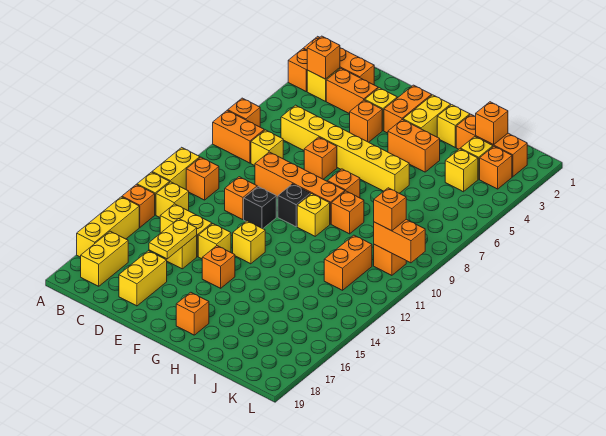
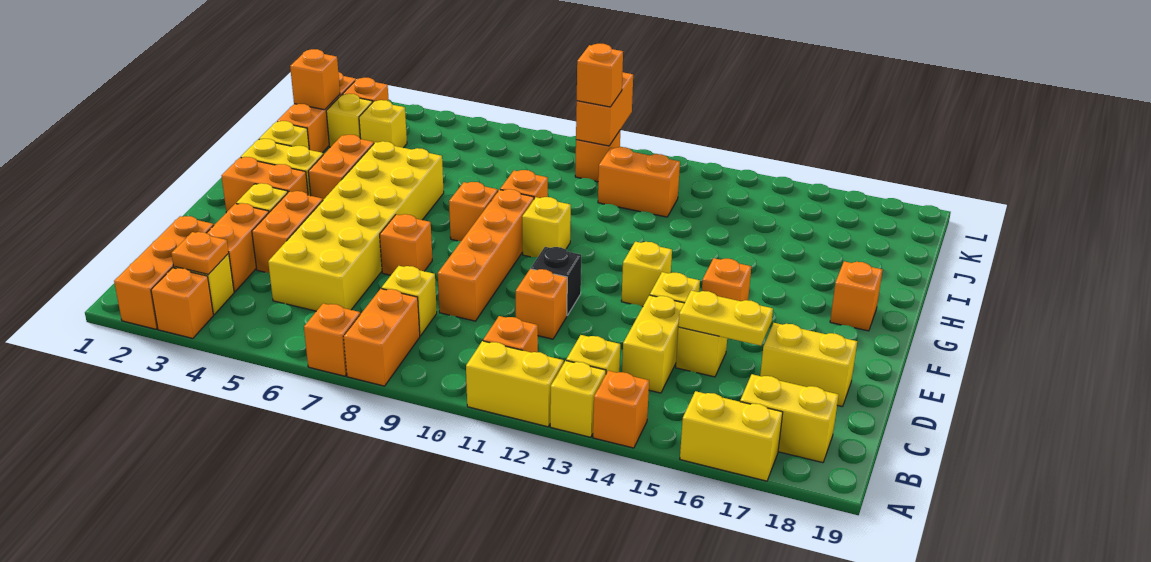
yellow 1x3 brick [77,197,139,257] -> yellow 1x2 brick [680,391,783,481]
orange 1x1 brick [307,36,340,79] -> orange 1x1 plate [171,232,229,274]
yellow 1x6 brick [281,105,409,193] -> yellow 2x6 brick [268,141,444,311]
orange 1x1 brick [350,100,382,142] -> orange 1x2 brick [252,191,323,273]
black 1x1 brick [278,184,311,227] -> none

